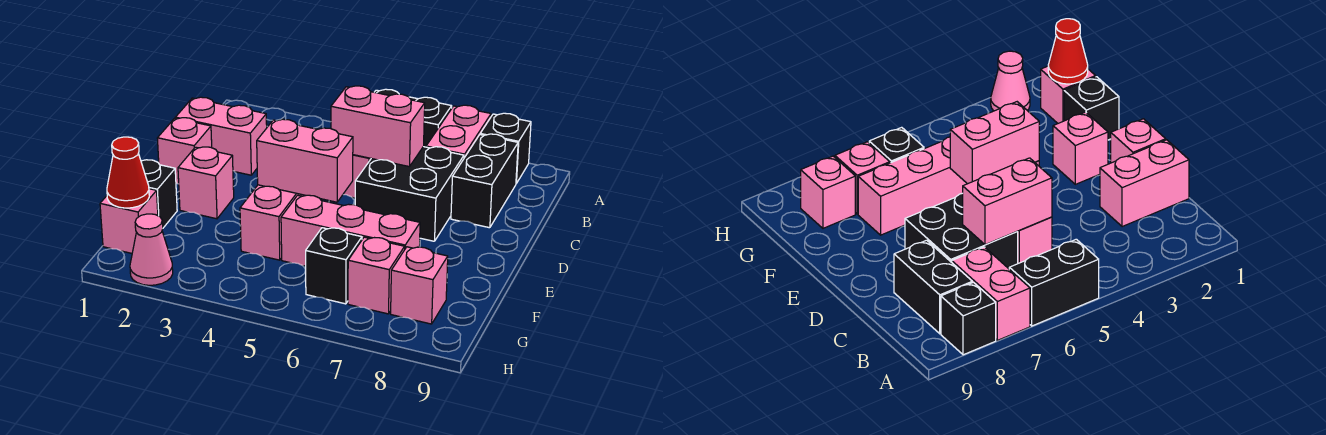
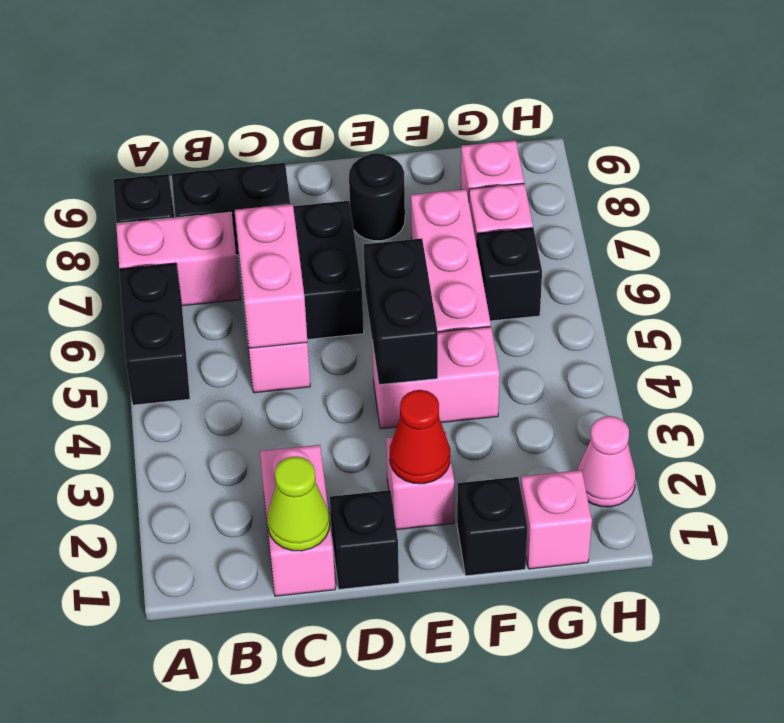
none -> lime 1x1 cone [267,456,330,551]
pink 1x1 brick [157,118,212,184] -> black 1x1 brick [330,490,399,589]
pink 1x2 brick [257,119,353,202] -> black 1x2 brick [364,238,438,385]
none -> black 1x1 round brick [349,153,405,241]
red 1x1 cone [107,137,149,208] -> red 1x1 cone moved to [390,390,450,484]

